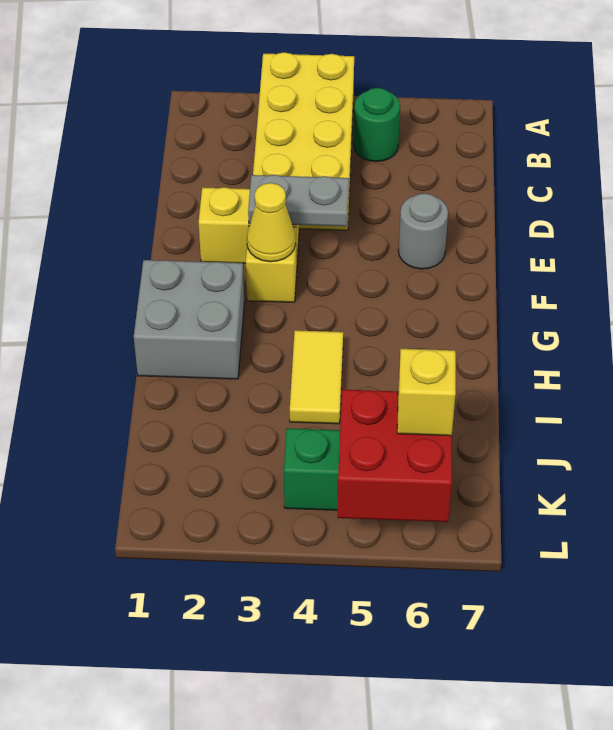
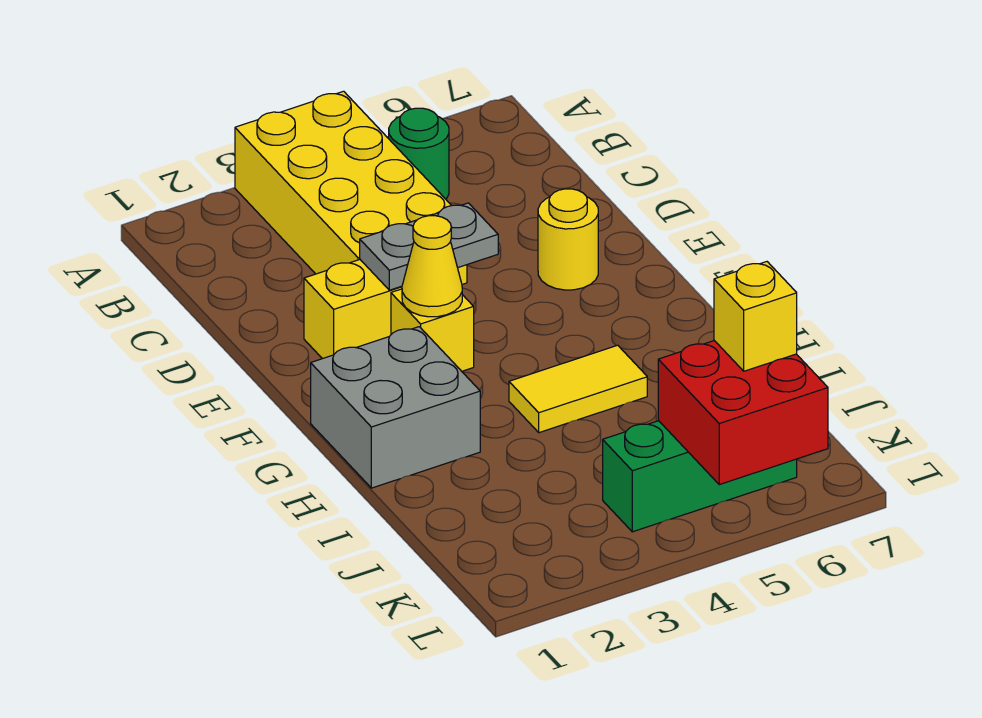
grey 1x1 round brick [398,193,448,269] -> yellow 1x1 round brick [538,189,598,290]
yellow 1x2 tile [290,330,343,424] -> yellow 1x2 tile turned to [509,345,647,433]

